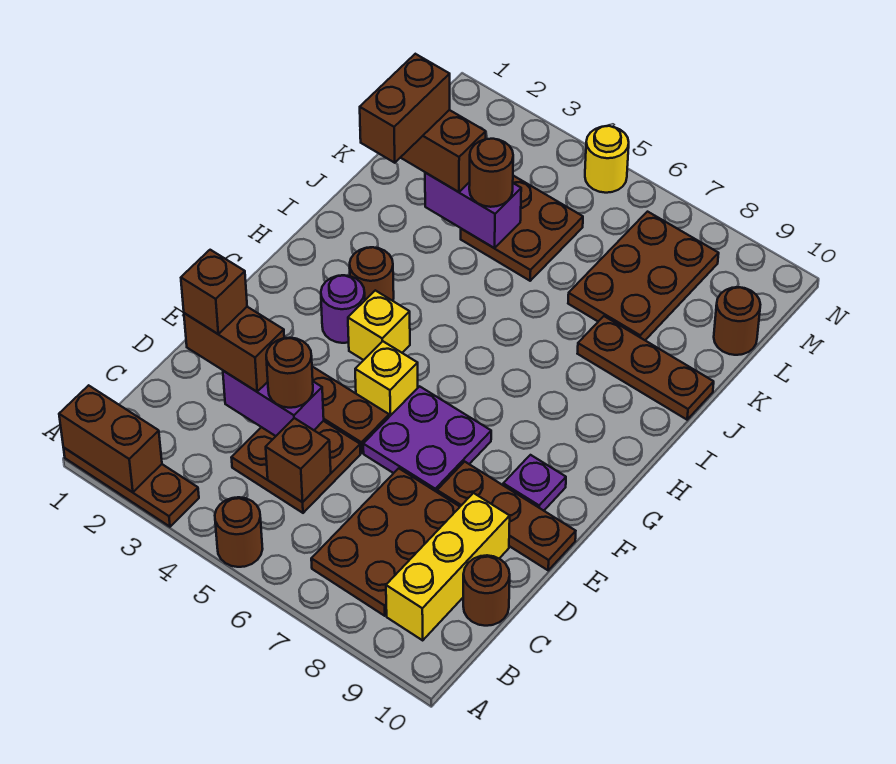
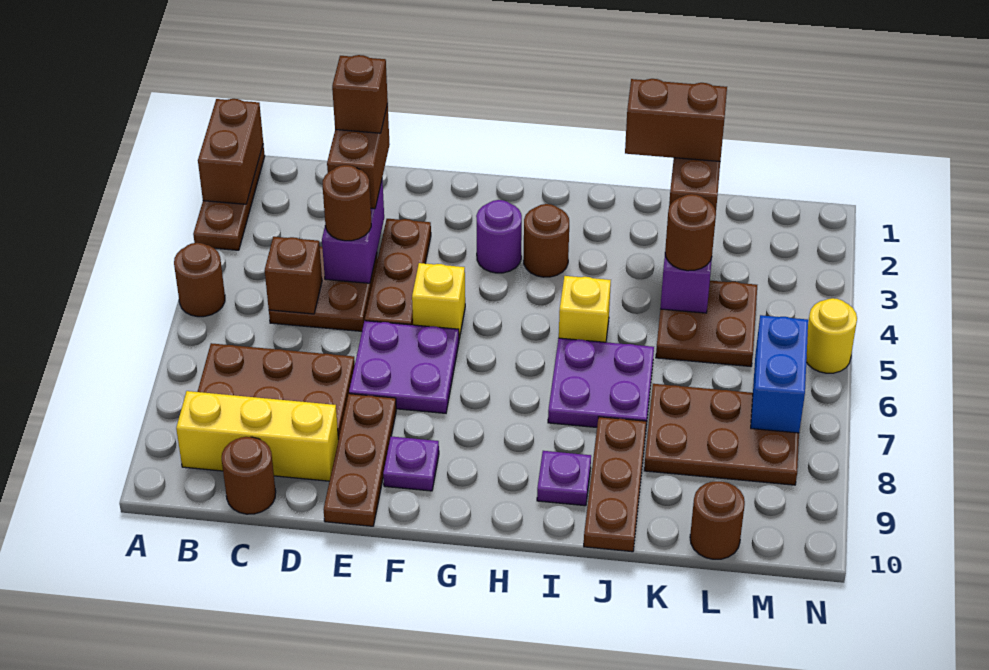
yellow 1x1 brick [348,290,410,360] -> yellow 1x1 brick moved to [559,276,611,342]
none -> purple 2x2 plate [548,338,654,427]
none -> purple 1x1 plate [537,451,591,506]
none -> blue 1x2 brick [751,315,808,433]

